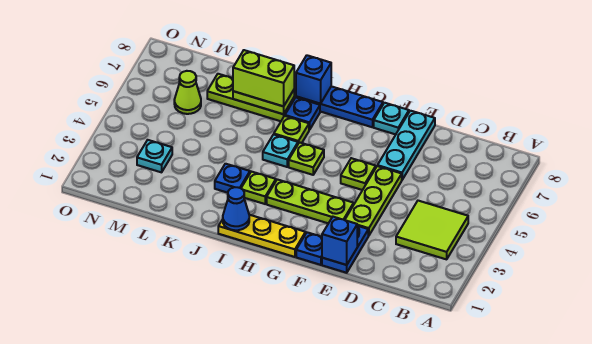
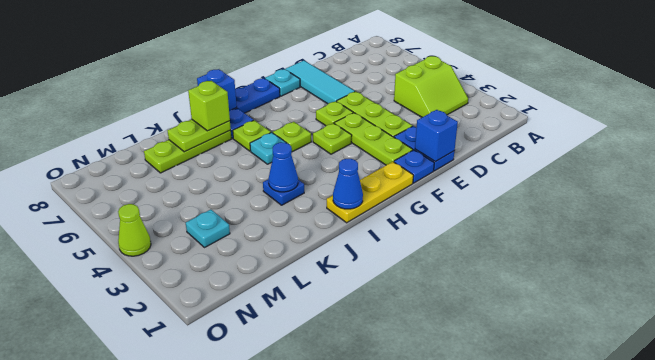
lime 2x2 tile [396,201,468,259] -> lime 2x2 slope [394,56,468,117]
cyan 1x3 plate [378,111,435,180] -> cyan 1x3 tile [285,61,355,104]
lime 1x3 plate [267,179,354,223] -> lime 1x3 plate turned to [334,113,413,165]
lime 1x1 plate [241,172,276,204] -> lime 1x1 plate moved to [313,123,352,154]
none -> blue 1x1 cone [269,142,298,192]
lime 1x2 brick [233,50,294,106] -> lime 1x1 brick [188,81,230,131]
lime 1x1 cone [174,71,201,114] -> lime 1x1 cone moved to [118,204,151,256]

